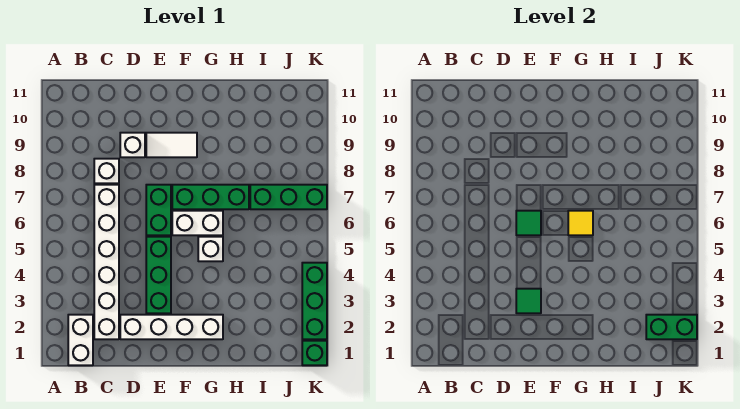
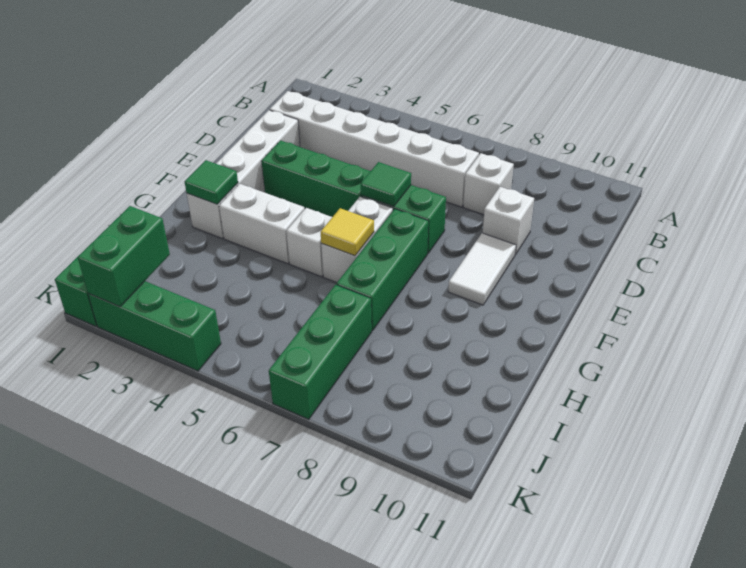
white 1x2 brick [68,315,93,365] -> white 1x2 brick moved to [219,184,305,264]
green 1x1 tile [516,289,541,313] -> green 1x1 tile moved to [185,160,238,204]

